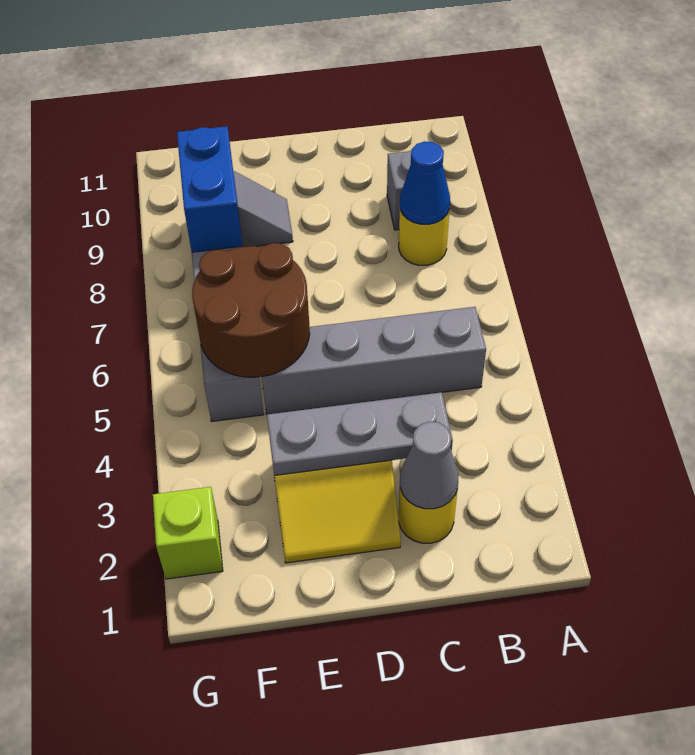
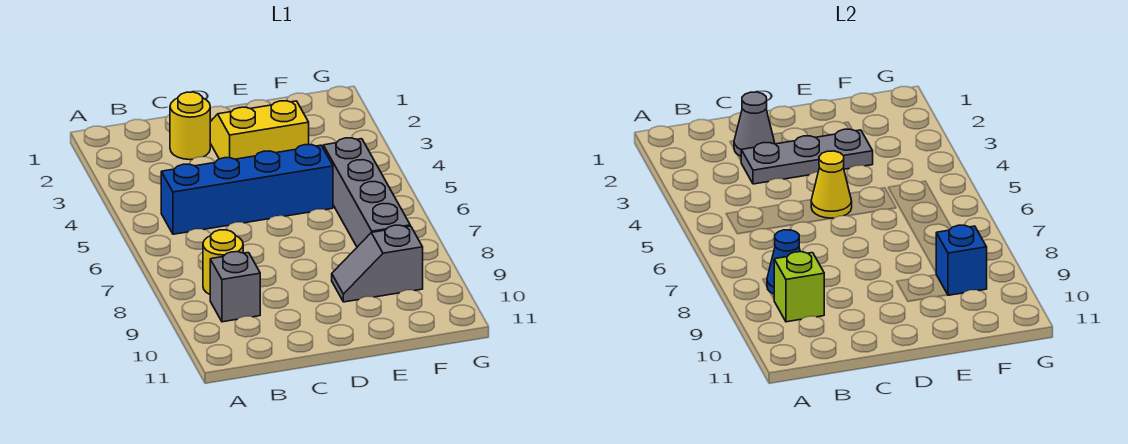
grey 1x4 brick [262,307,486,415] -> blue 1x4 brick [161,145,333,234]
none -> yellow 1x1 cone [811,151,852,218]
brown 2x2 round brick [192,243,310,377] -> none
blue 1x2 brick [177,126,243,252] -> blue 1x1 brick [936,225,987,295]
lime 1x1 brick [153,487,223,579] -> lime 1x1 brick moved to [774,252,824,322]

